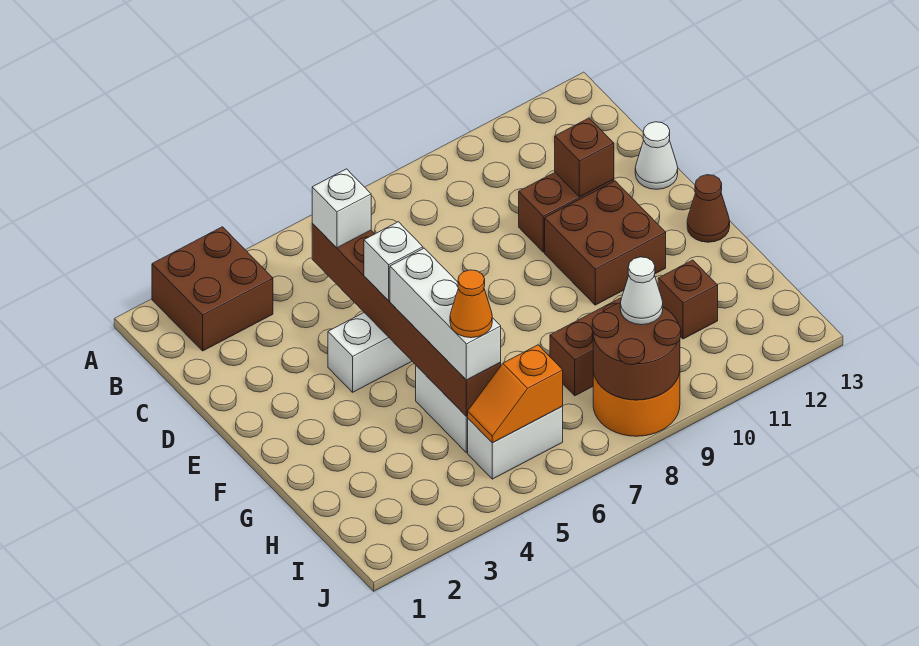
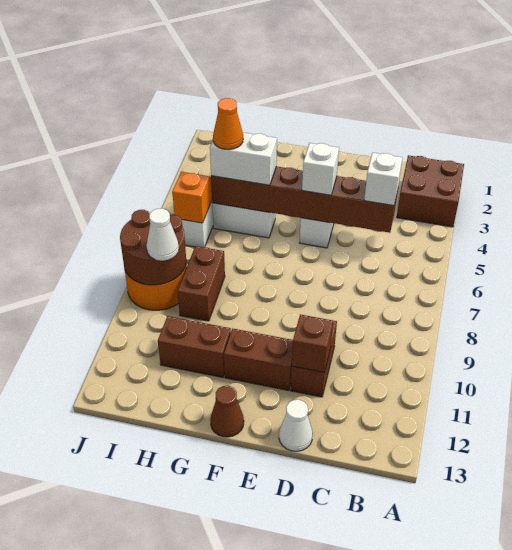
brown 2x2 brick [545,181,666,305] -> brown 1x2 brick [224,329,293,390]
white 1x3 brick [390,248,501,380] -> white 1x2 brick [210,133,277,185]
brown 1x1 brick [658,260,718,339] -> brown 1x2 brick [158,316,231,377]

